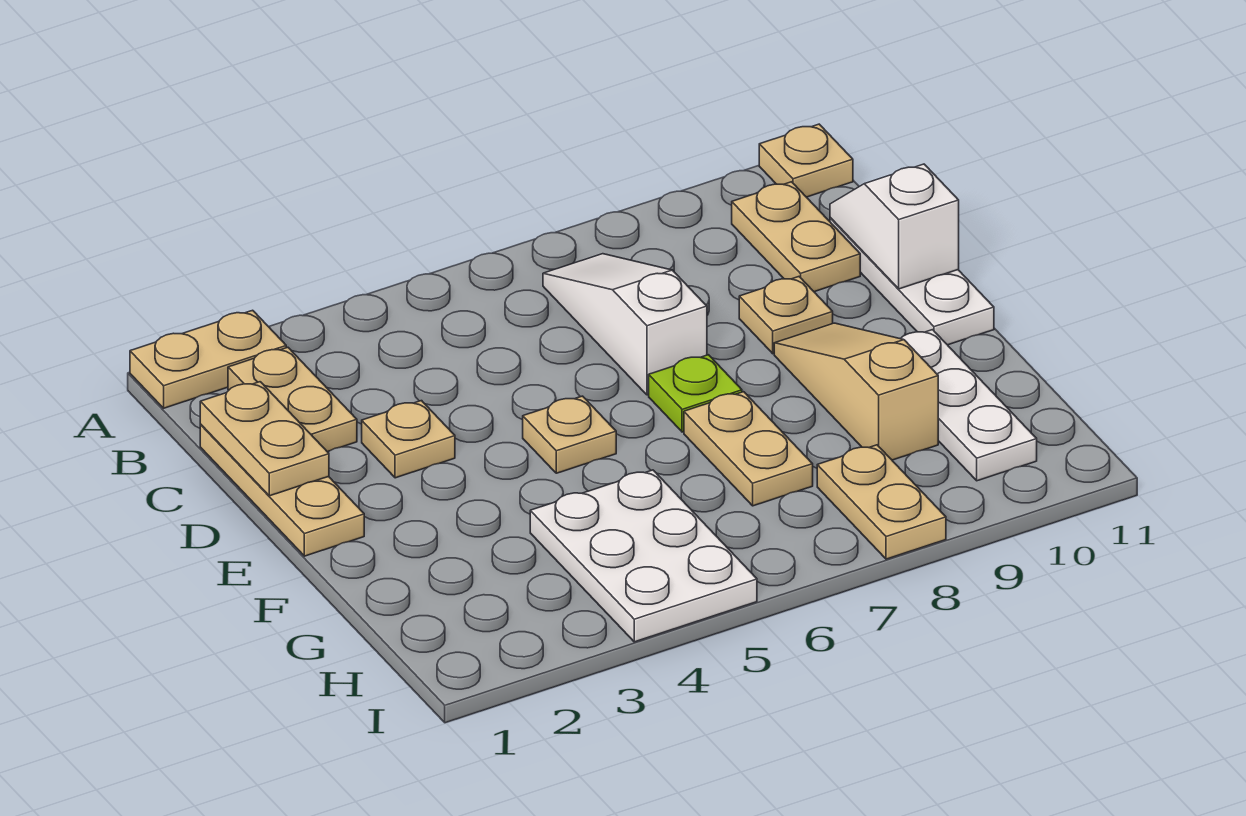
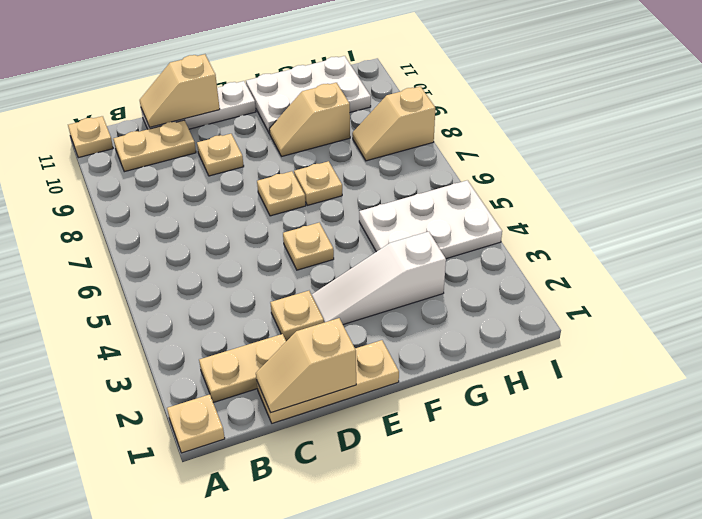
tan 1x2 plate [130,310,286,408] -> tan 1x1 plate [167,394,225,453]
white 1x3 slope [543,254,707,395] -> white 1x3 slope moved to [312,232,446,325]
tan 1x2 plate [200,382,329,496] -> tan 1x2 slope [256,318,356,413]
white 1x2 slope [830,164,959,289] -> tan 1x2 slope [140,54,220,127]
lime 1x1 plate [649,355,742,432] -> tan 1x1 plate [257,171,306,216]
tan 1x3 slope [774,323,938,460] -> tan 1x2 slope [269,83,350,156]
tan 1x2 plate [684,392,813,506] -> tan 1x1 plate [294,161,342,205]
white 1x3 plate [901,330,1037,481] -> white 2x3 plate [246,56,371,133]
tan 1x2 plate [817,445,946,559] -> tan 1x2 slope [352,87,435,161]

